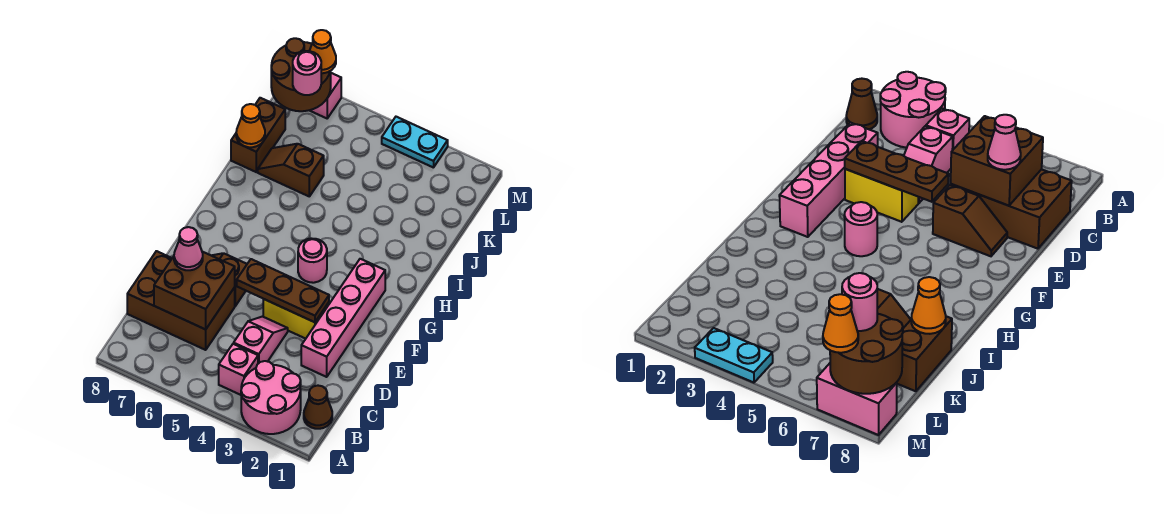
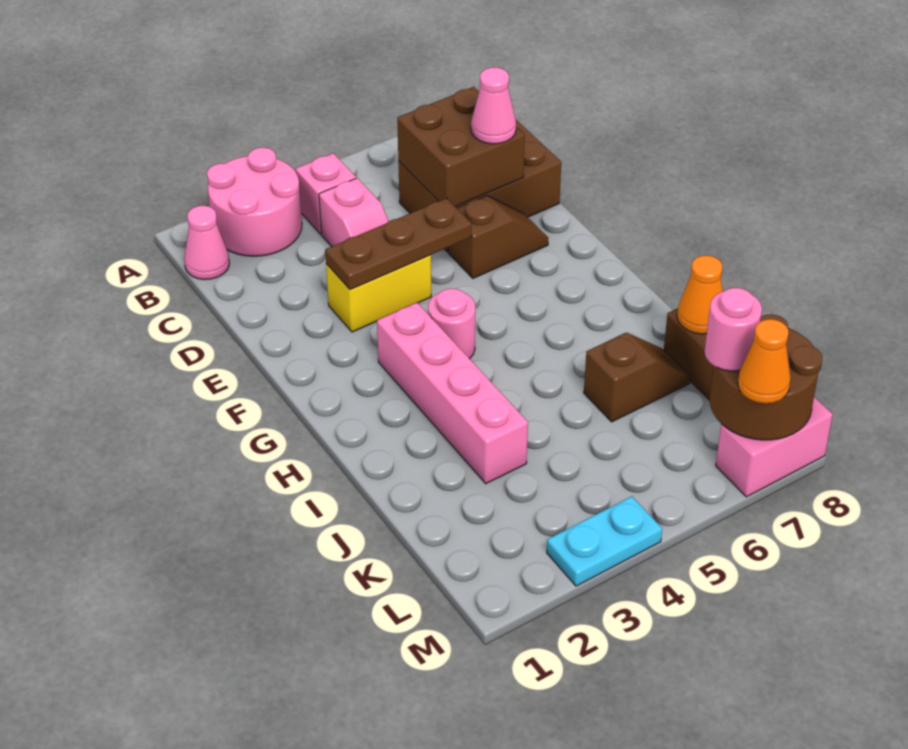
brown 1x1 cone [304,386,332,429] -> pink 1x1 cone [184,206,229,280]
pink 1x4 brick [301,259,385,377] -> pink 1x4 brick moved to [377,303,528,484]

